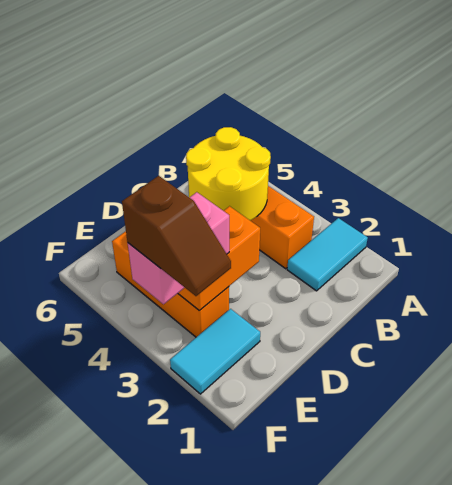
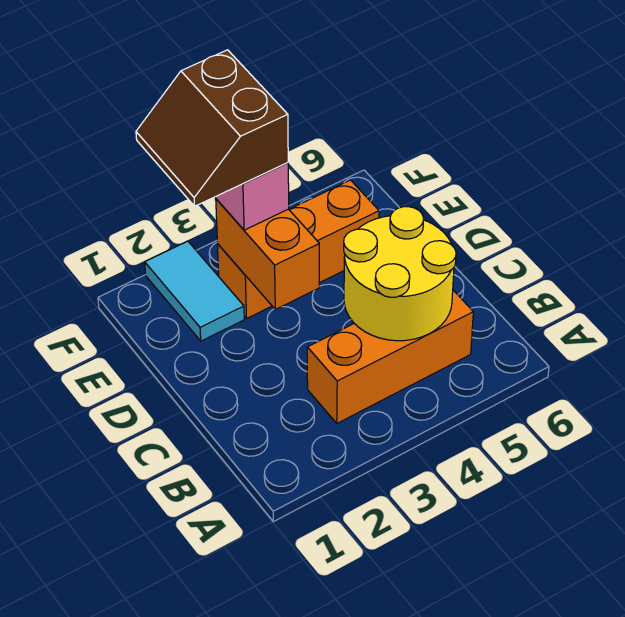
cyan 1x2 tile [287,218,368,291] -> none
brown 1x2 slope [122,176,231,296] -> brown 2x2 slope [136,50,288,206]

